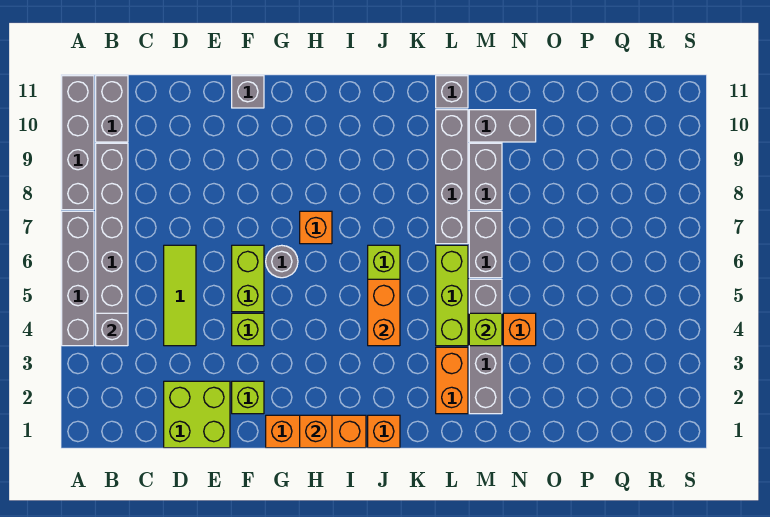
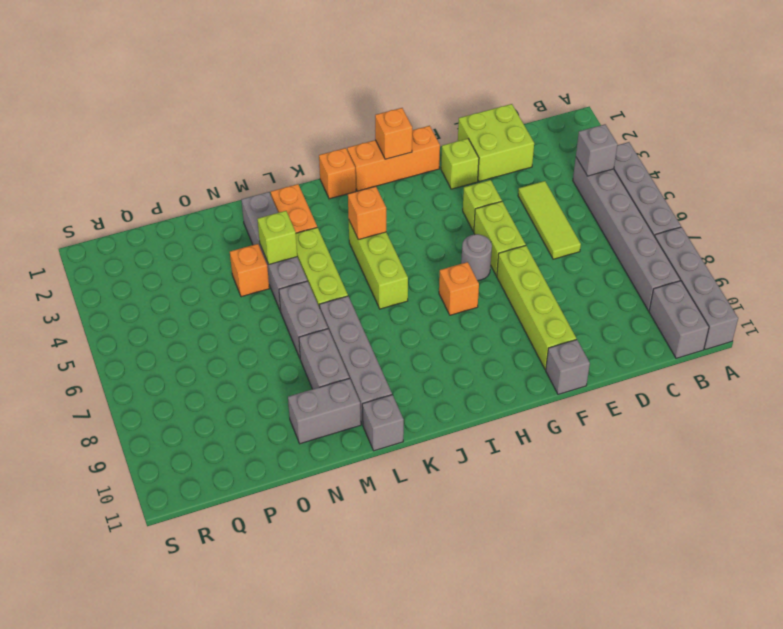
none -> lime 1x4 brick [497,246,576,370]
orange 1x2 brick [368,279,400,346] -> orange 1x1 brick [348,186,386,240]

